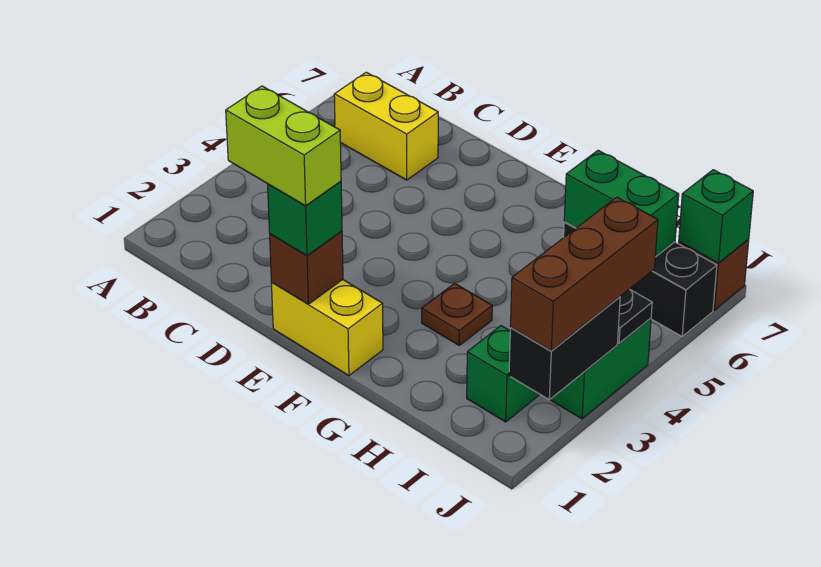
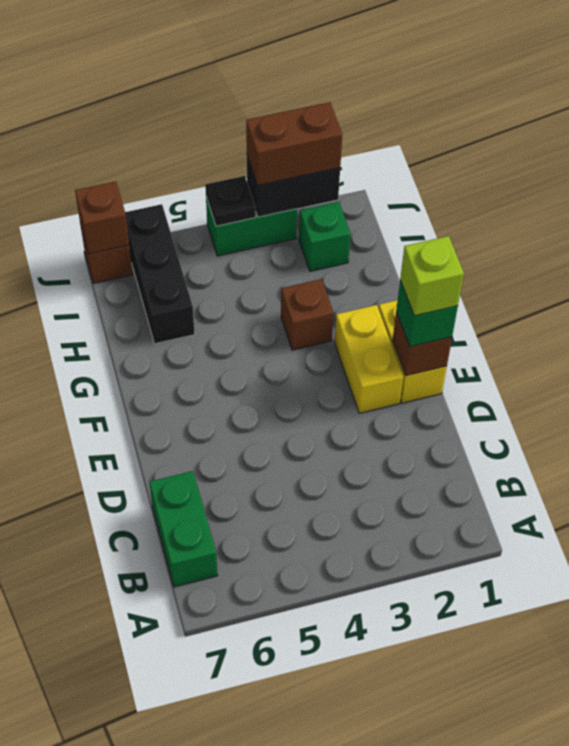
yellow 1x2 brick [334,72,438,180] -> yellow 1x2 brick moved to [334,305,403,413]
lime 1x2 brick [226,86,341,206] -> lime 1x1 brick [400,236,464,316]
brown 1x1 plate [422,283,492,345] -> brown 1x1 brick [281,279,334,350]
green 1x2 brick [564,150,679,257] -> green 1x2 brick moved to [149,471,218,587]
brown 1x3 brick [510,197,658,351] -> brown 1x2 brick [246,102,342,185]
green 1x1 brick [679,170,753,263] -> brown 1x1 brick [75,181,129,254]

